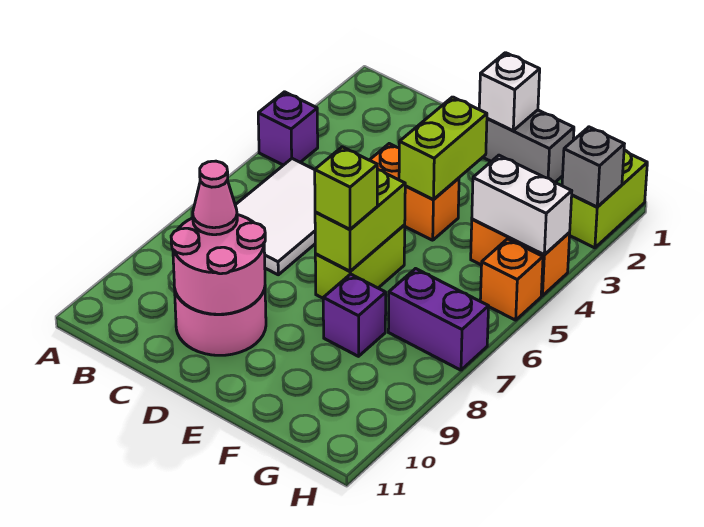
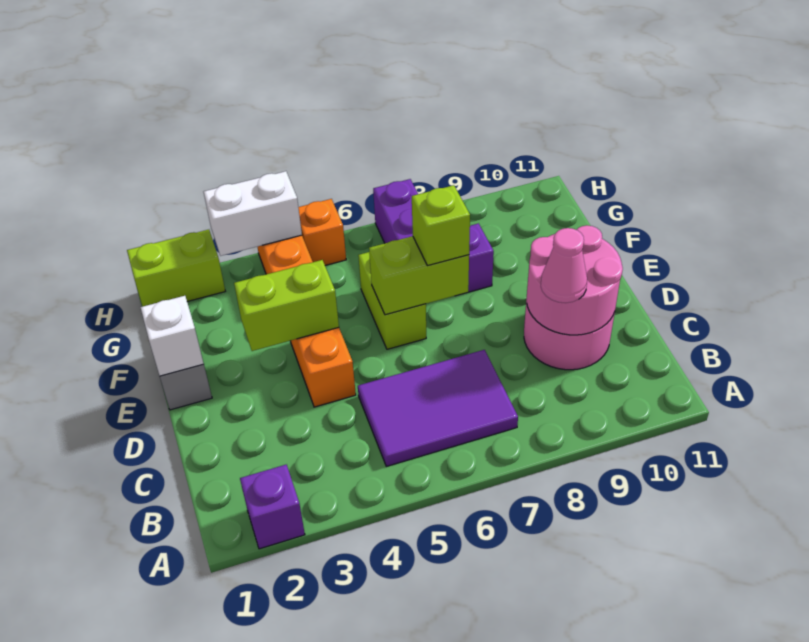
purple 1x1 brick [258,92,318,165] -> purple 1x1 brick moved to [240,465,305,549]
white 2x3 tile [235,159,315,275] -> purple 2x3 tile [358,350,518,466]
lime 1x2 brick [315,225,405,298] -> lime 1x2 brick turned to [358,252,426,349]
white 1x2 brick [472,155,572,255] -> white 1x2 brick turned to [204,171,302,256]
grey 1x1 brick [562,127,624,207] -> none

